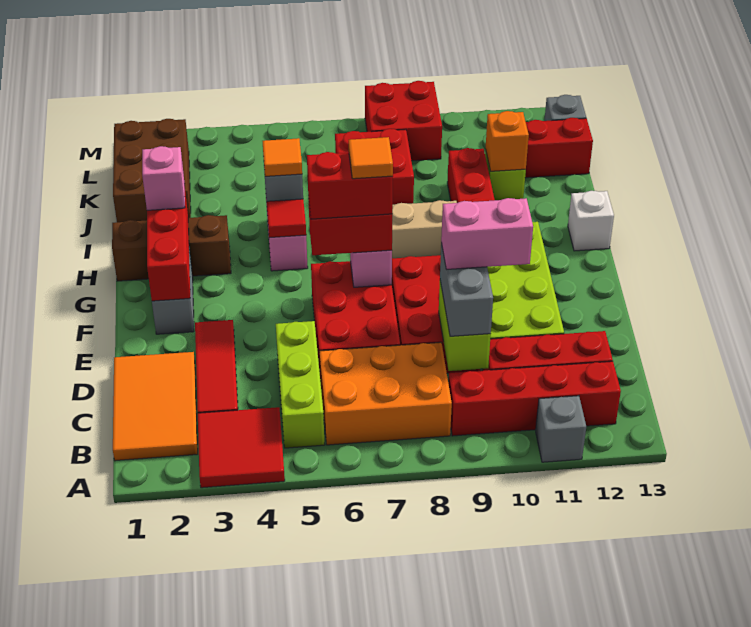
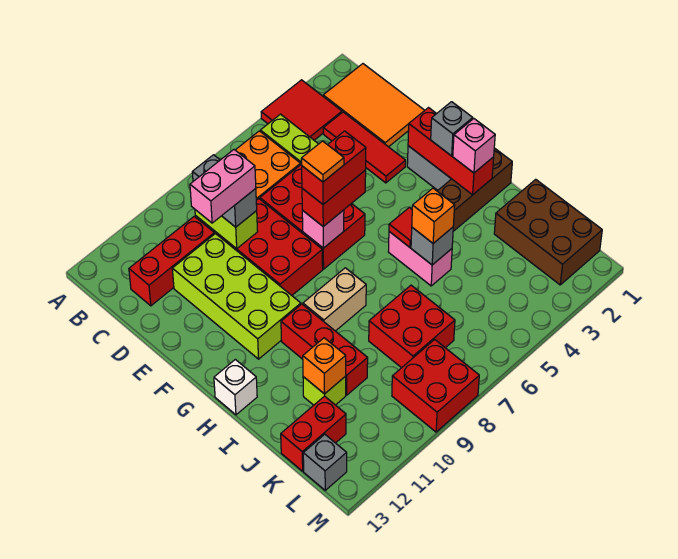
grey 1x1 brick [536,396,586,462] -> grey 1x1 brick moved to [431,102,473,156]
red 1x4 brick [448,361,621,436] -> none
orange 1x1 tile [263,138,302,176] -> orange 1x1 brick [412,188,455,243]

